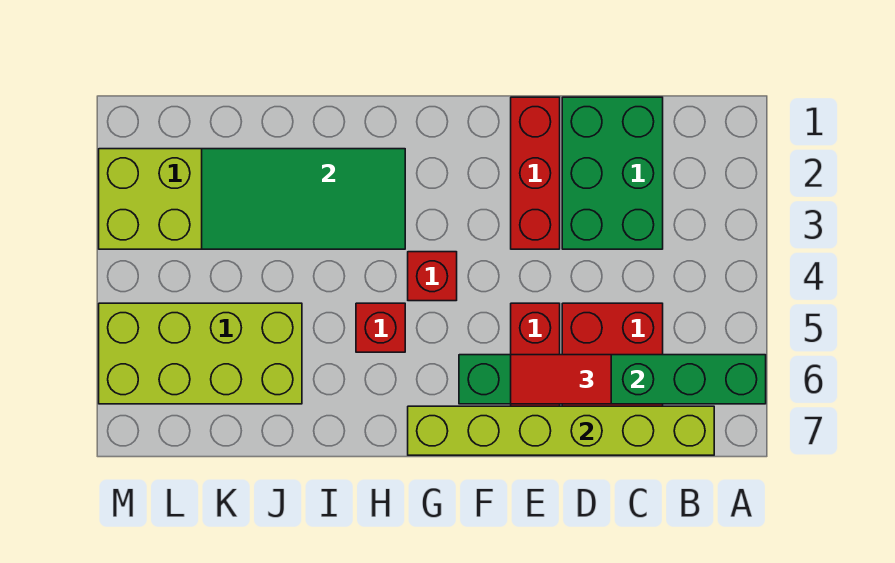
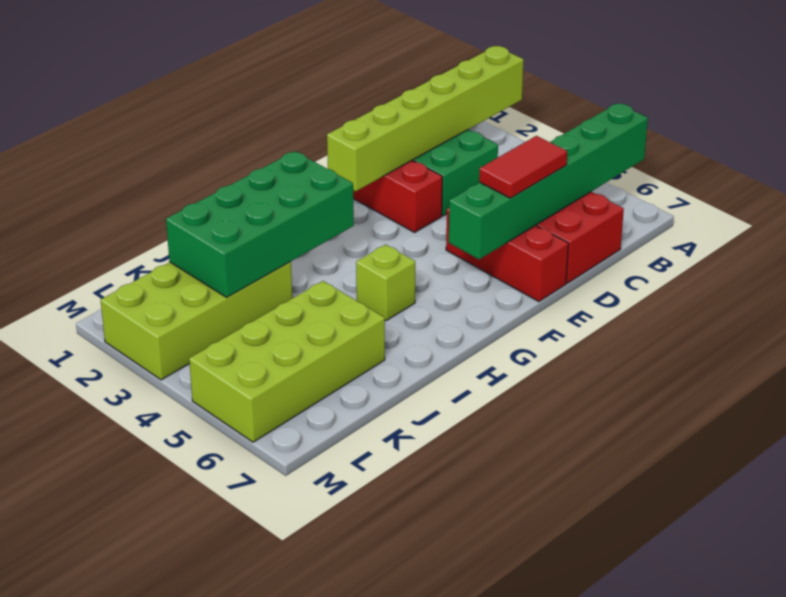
lime 1x6 brick [408,406,714,455] -> lime 1x6 brick moved to [327,46,524,191]
red 1x1 brick [408,252,457,301] -> none
green 2x4 tile [202,149,405,249] -> green 2x4 brick [166,151,354,297]
red 1x1 brick [356,303,405,352] -> lime 1x1 brick [356,244,415,321]

